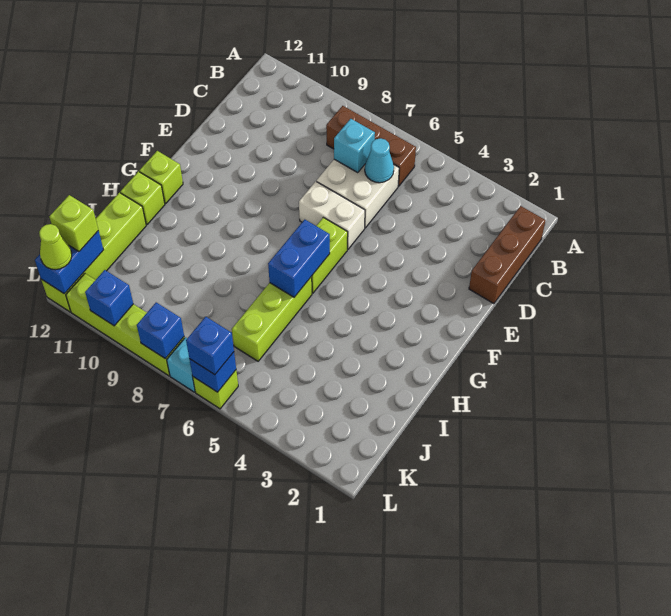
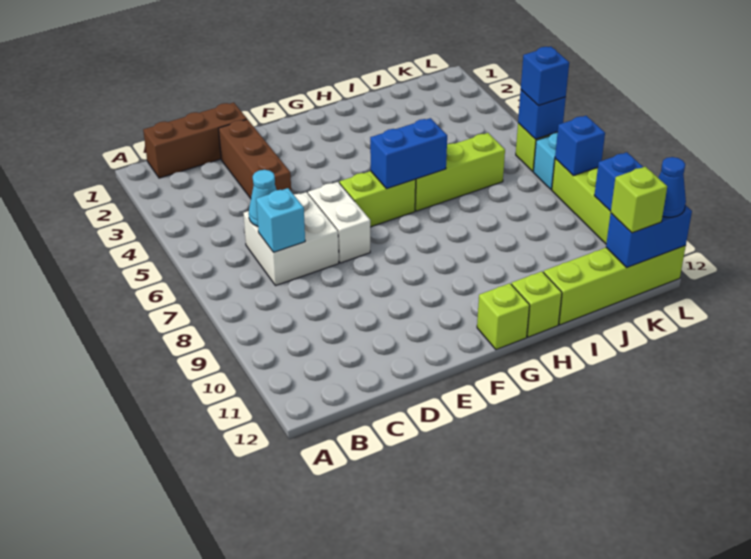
brown 1x3 brick [326,106,416,186] -> brown 1x3 brick moved to [219,119,291,199]
lime 1x1 cone [39,224,72,270] -> blue 1x1 cone [658,157,686,217]

